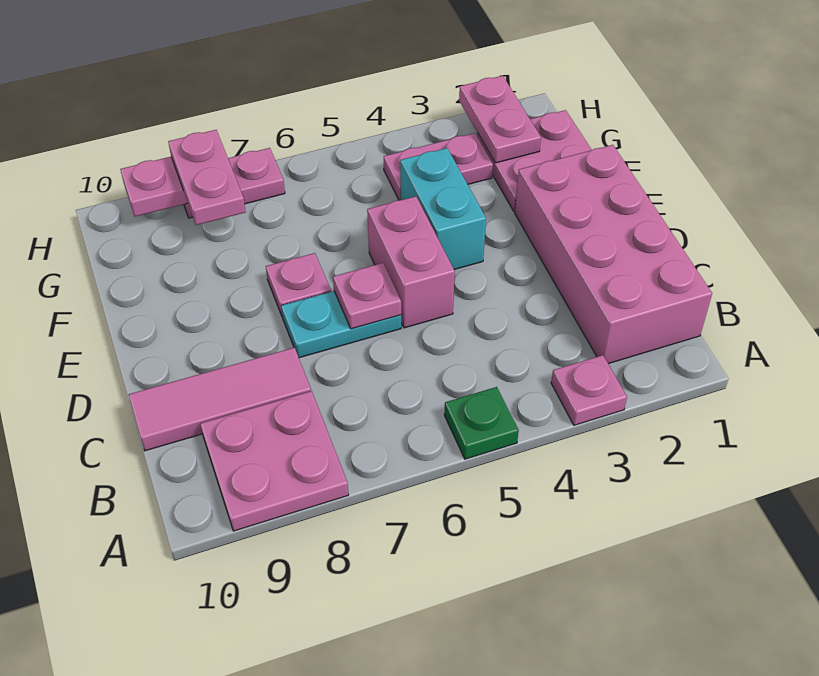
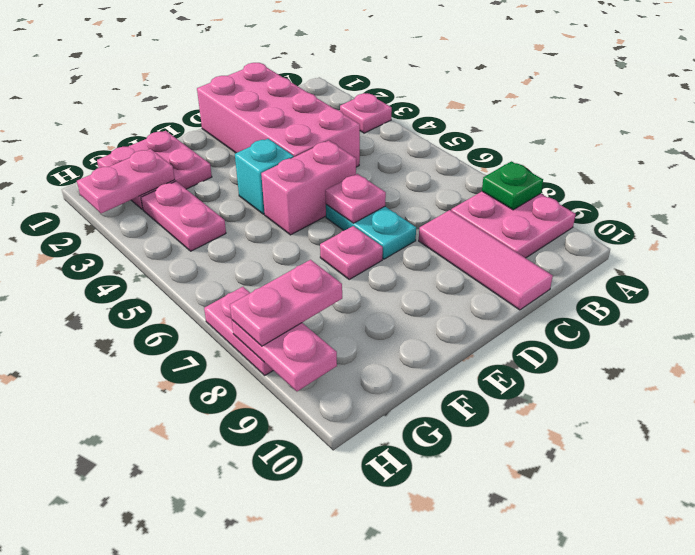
green 1x1 plate [444,387,519,459] -> green 1x1 plate moved to [482,161,543,210]
pink 2x4 brick [515,145,712,364] -> pink 2x4 brick turned to [197,63,360,167]
cyan 1x2 brick [400,148,486,269] -> cyan 1x1 brick [235,139,294,214]

